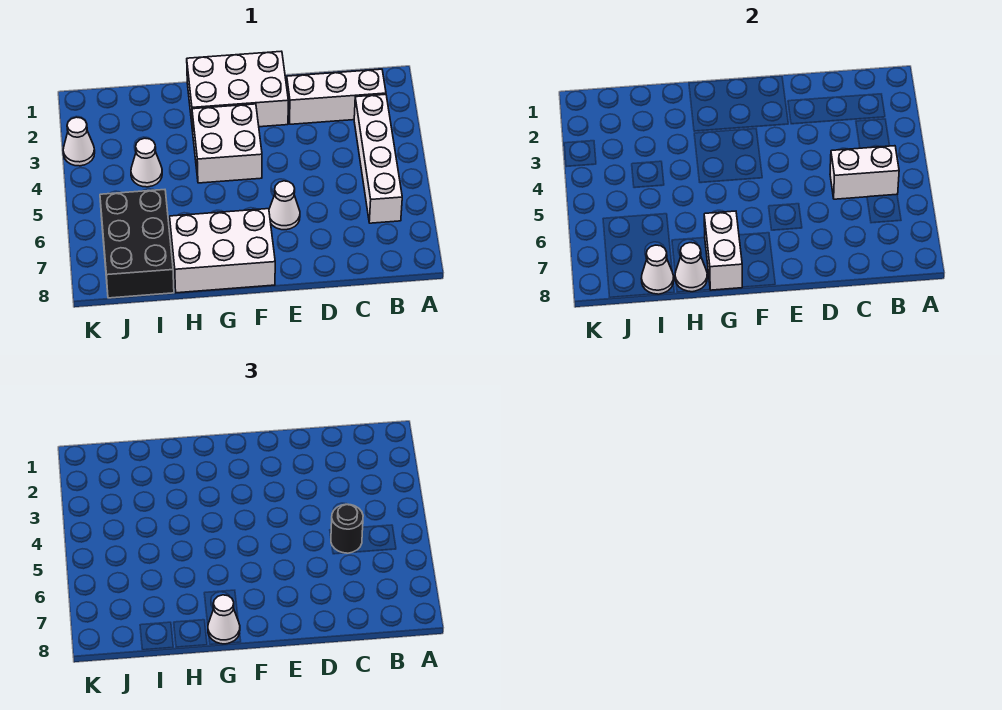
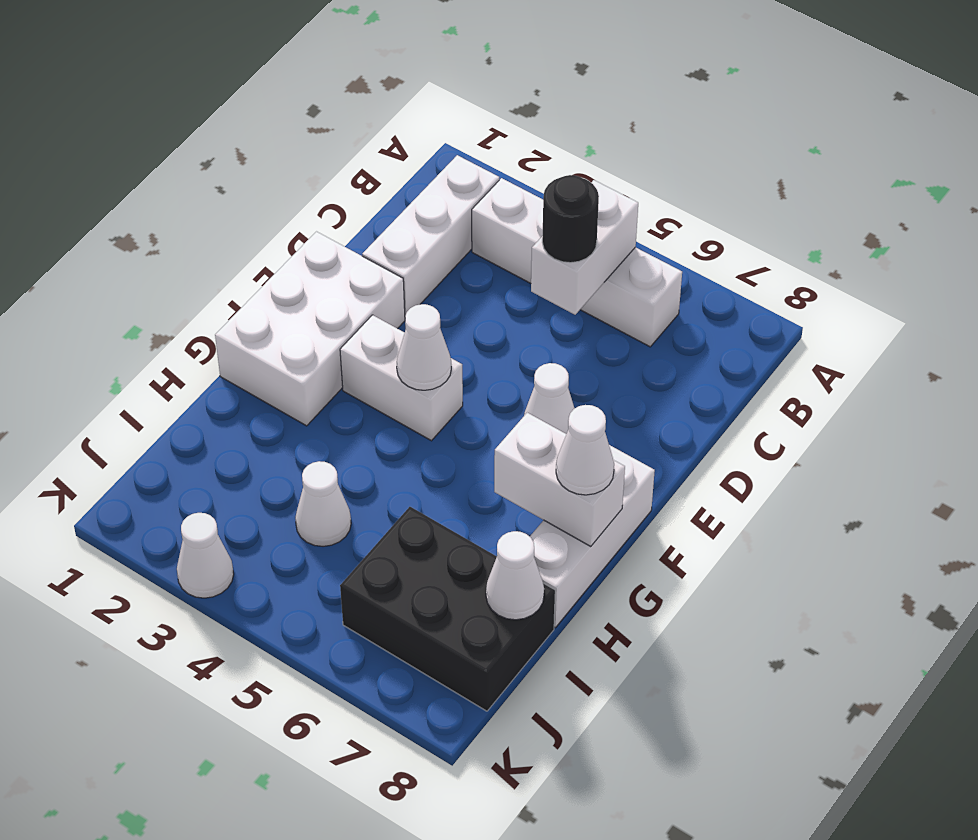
white 2x2 brick [192,104,262,183] -> white 1x2 brick [340,315,463,441]
white 2x3 brick [170,209,275,293] -> white 1x3 brick [530,445,655,628]
white 1x1 cone [675,243,707,292] -> white 1x1 cone moved to [397,304,451,390]

